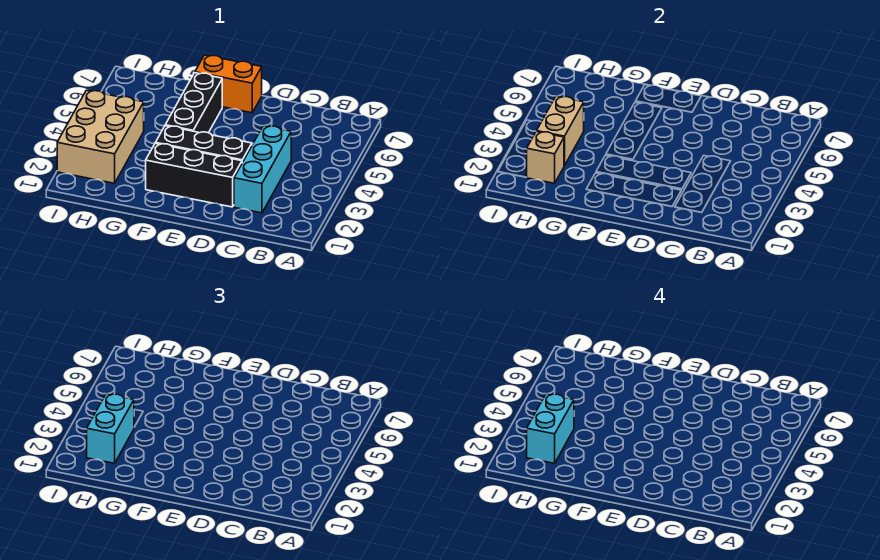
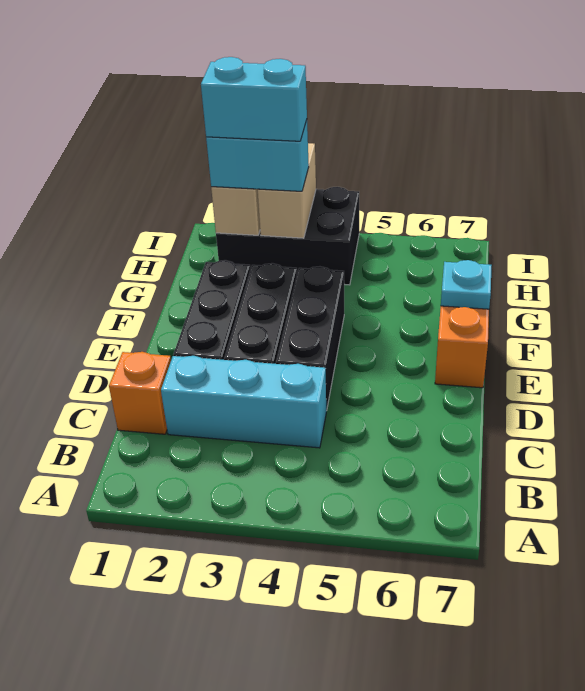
none -> orange 1x1 brick [109,352,171,434]
black 1x3 brick [165,73,222,133] -> black 1x3 brick turned to [276,267,344,410]
none -> cyan 1x1 plate [441,260,492,309]
tan 2x3 brick [57,90,144,183] -> black 2x3 brick [216,187,359,285]
tan 1x2 brick [537,96,584,166] -> tan 1x2 brick turned to [258,143,316,238]

